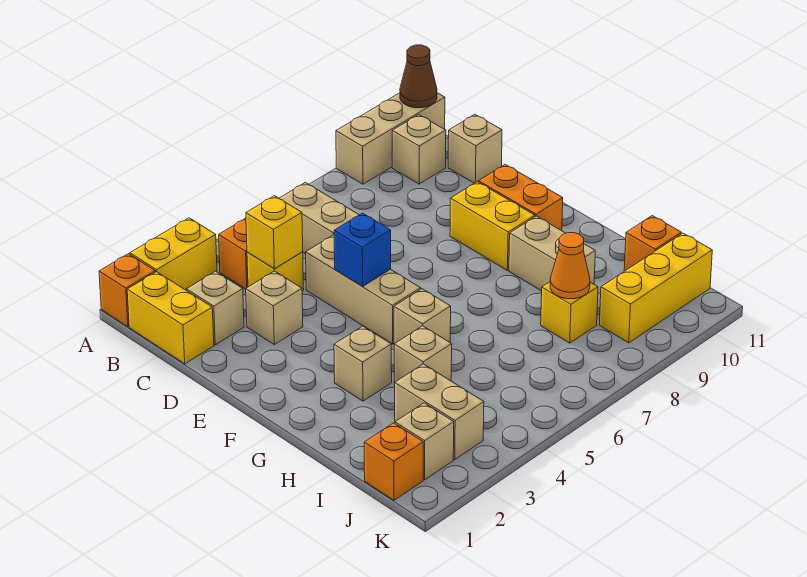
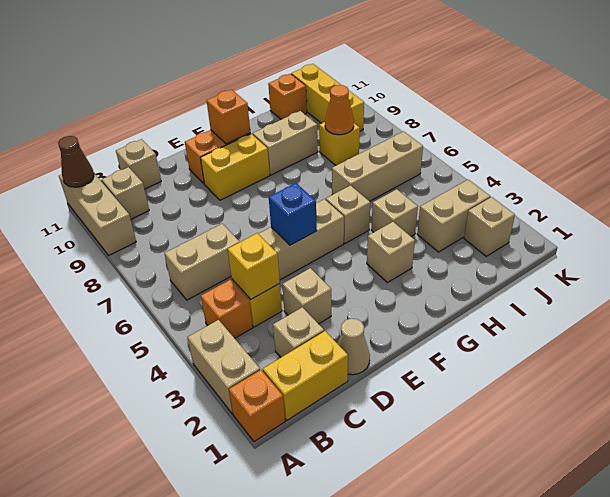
yellow 1x2 brick [130,218,217,291] -> tan 1x2 brick [187,320,260,414]
none -> tan 1x1 cone [338,319,370,375]
none -> tan 1x3 brick [332,131,423,201]
orange 1x1 brick [364,423,423,500] -> orange 1x1 brick moved to [207,89,250,144]

